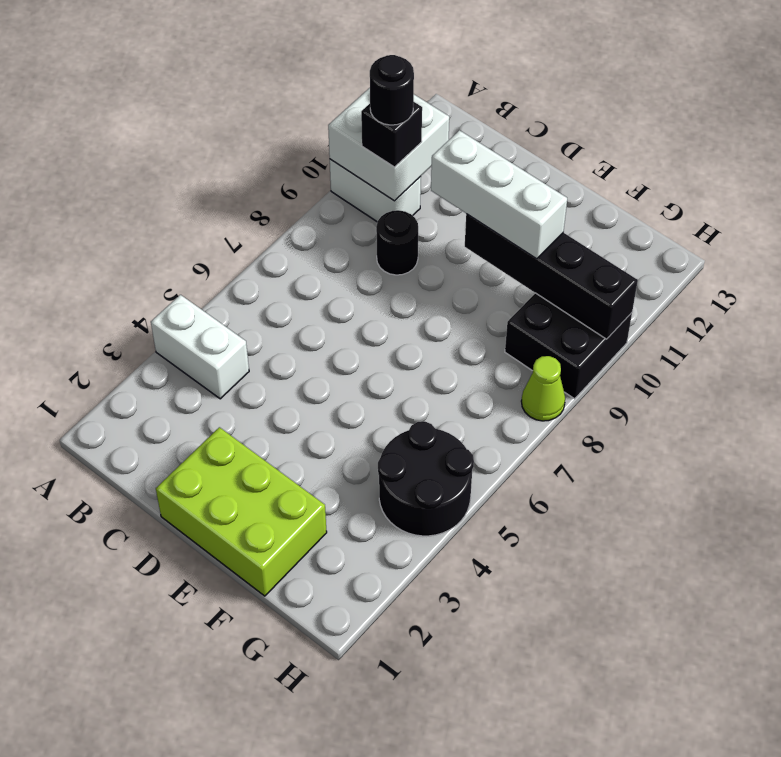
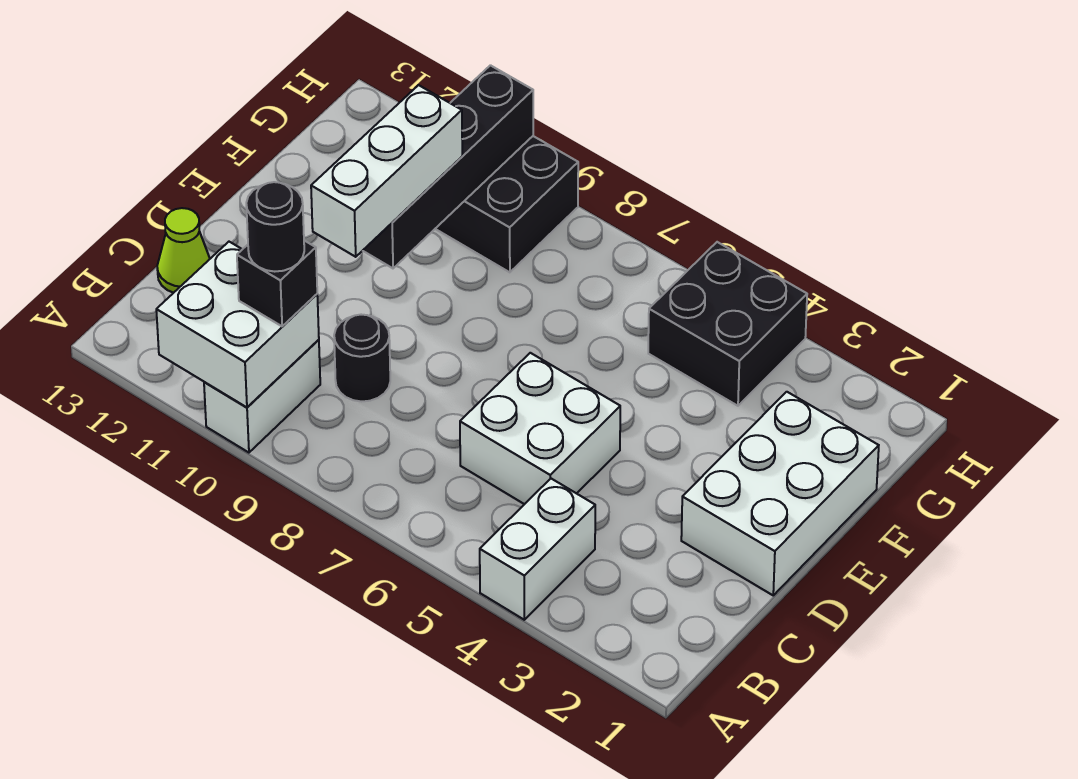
none -> white 2x2 brick [460,353,620,504]
lime 2x3 brick [156,427,327,596] -> white 2x3 brick [681,392,879,595]
black 2x2 round brick [378,421,474,536] -> black 2x2 brick [648,242,807,406]
lime 1x1 cone [521,356,565,421] -> lime 1x1 cone moved to [157,208,210,293]

